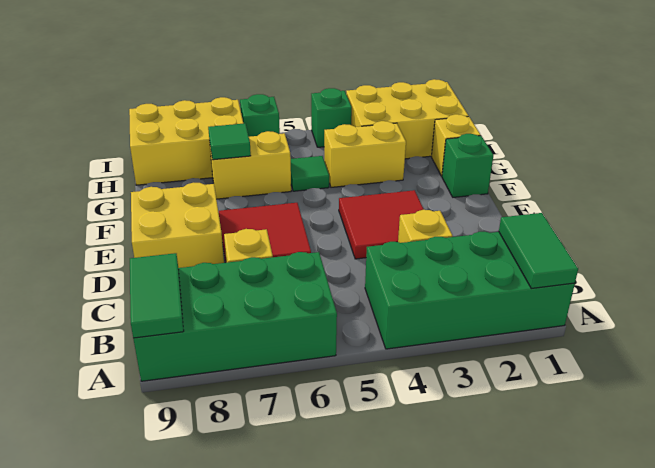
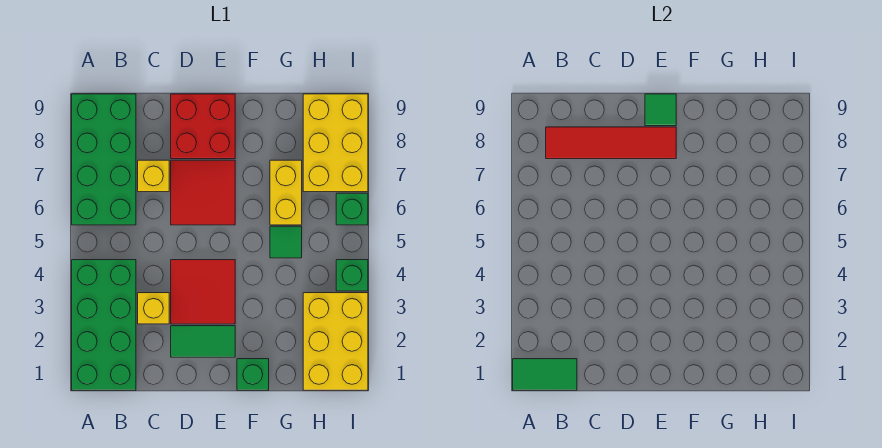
green 1x2 tile [130,253,184,338] -> green 1x2 tile moved to [171,326,235,357]
none -> red 1x4 tile [546,127,676,159]
yellow 2x2 brick [131,183,224,268] -> red 2x2 brick [171,94,235,159]
yellow 1x1 brick [431,114,481,176] -> none
yellow 1x2 brick [324,121,406,187] -> none
green 1x1 tile [208,123,251,160] -> green 1x1 tile moved to [645,94,676,126]

